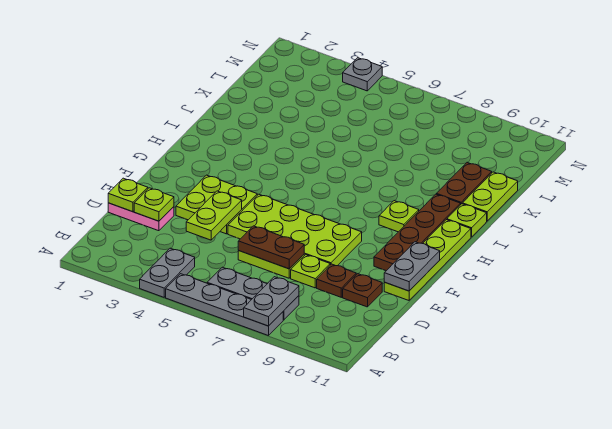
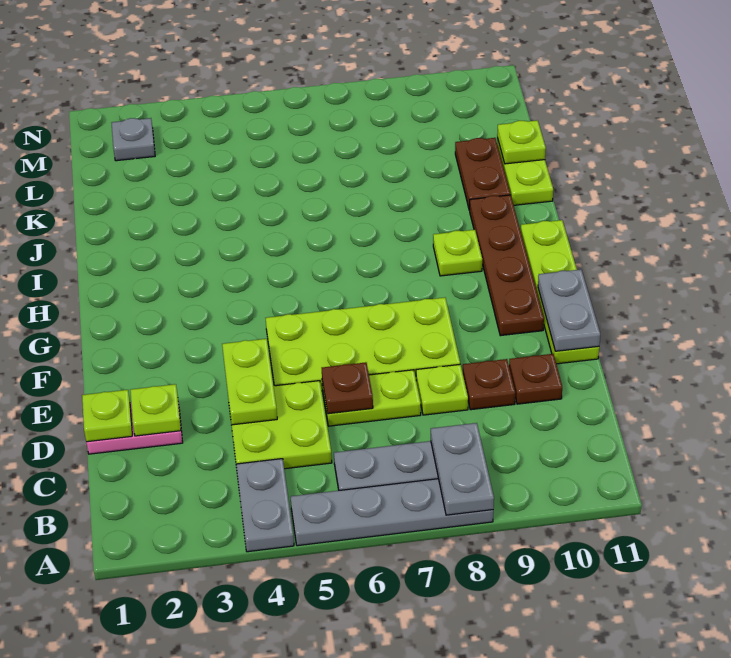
brown 1x2 plate [238,226,304,269] -> brown 1x1 plate [322,362,373,414]
lime 2x2 plate [176,175,257,234] -> lime 2x2 plate moved to [230,381,332,469]
lime 1x1 plate [447,204,487,237] -> lime 1x1 plate moved to [497,120,546,164]
grey 1x1 plate [343,58,382,91] -> grey 1x1 plate moved to [112,118,155,161]

